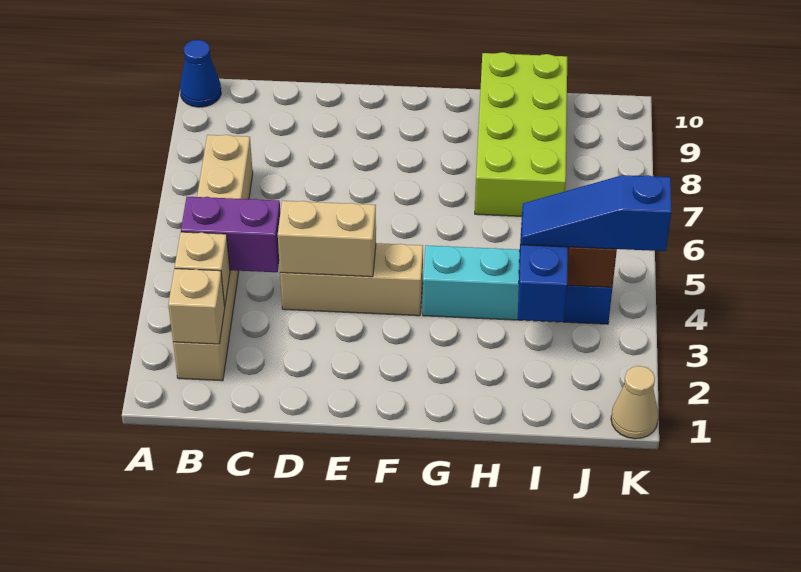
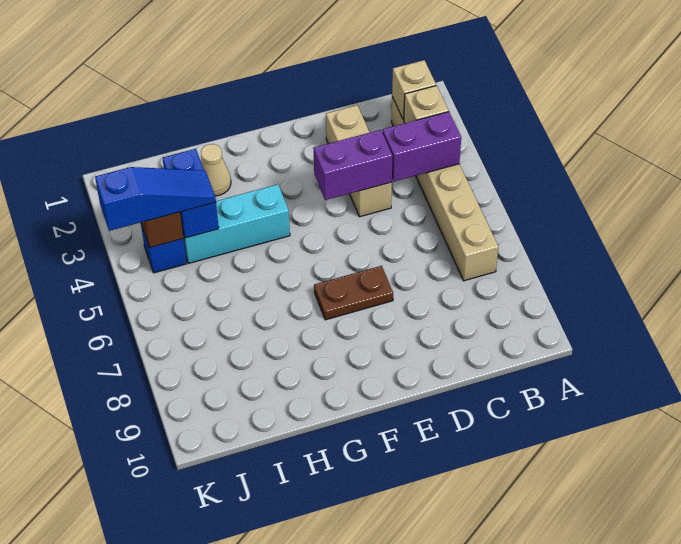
blue 1x1 cone [180,40,221,107] -> none
tan 1x3 brick [280,243,423,316] -> tan 1x3 brick turned to [326,105,392,217]
tan 1x2 brick [278,201,376,277] -> purple 1x2 brick [313,130,393,200]
none -> brown 1x2 plate [314,266,393,320]
lime 2x4 brick [475,52,567,216] -> none
tan 1x1 cone [611,366,659,439] -> tan 1x1 cone moved to [201,144,231,196]

